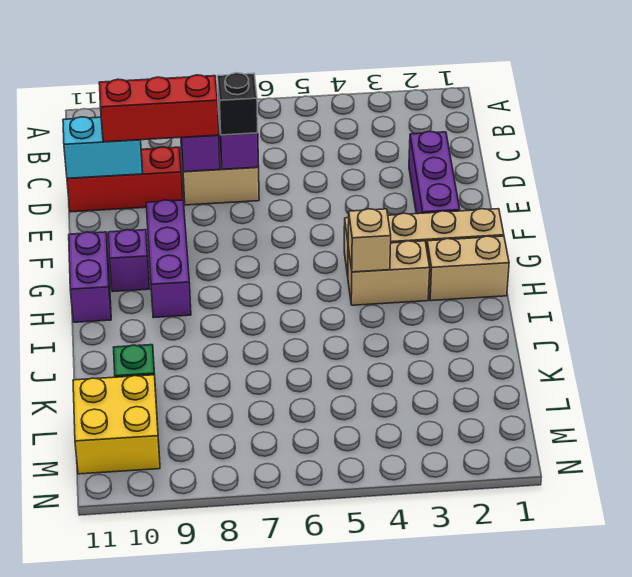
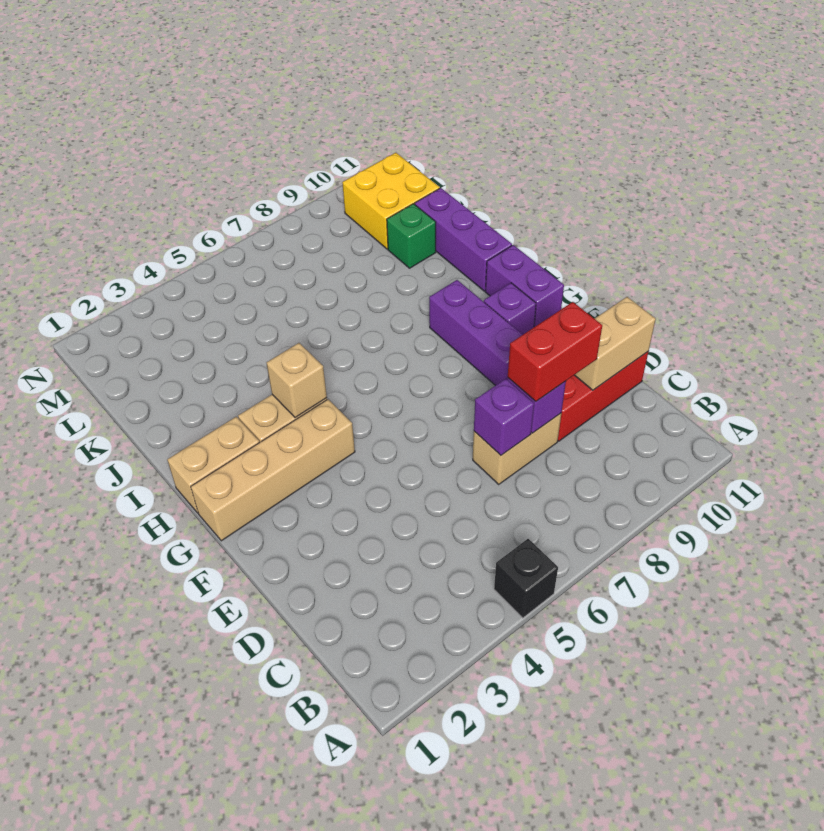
purple 1x3 brick [409,131,460,214] -> purple 1x3 brick moved to [415,188,512,291]
black 1x1 brick [217,73,258,135] -> black 1x1 brick moved to [494,539,558,618]
red 1x3 brick [99,75,219,142] -> red 1x2 brick [508,302,602,401]
cyan 1x2 brick [63,117,143,178] -> tan 1x2 brick [575,297,656,390]

